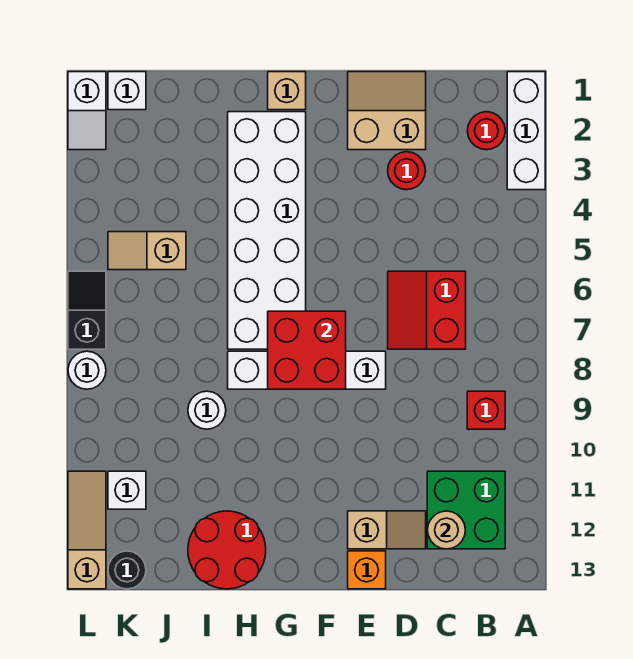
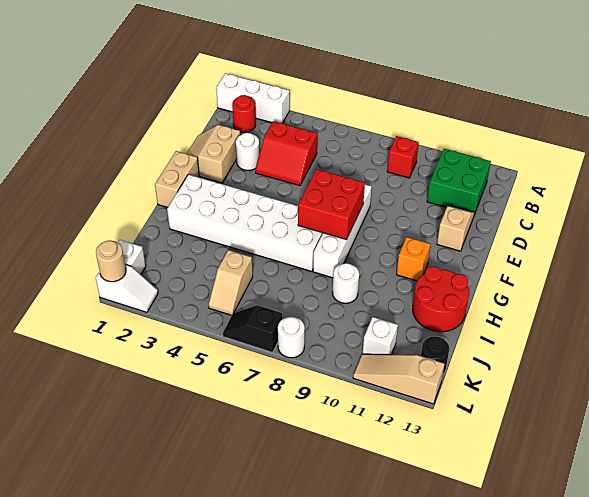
red 2x2 slope [388,271,466,349] -> red 2x2 slope moved to [256,121,317,186]
tan 1x1 round brick [427,511,465,549] -> tan 1x1 round brick moved to [96,241,126,282]
red 1x1 round brick [388,152,426,190] -> white 1x1 round brick [236,133,260,170]
orange 1x1 brick [348,551,386,589] -> orange 1x1 brick moved to [397,237,431,281]
tan 1x1 brick [268,72,306,110] -> tan 1x2 brick [155,151,199,207]

